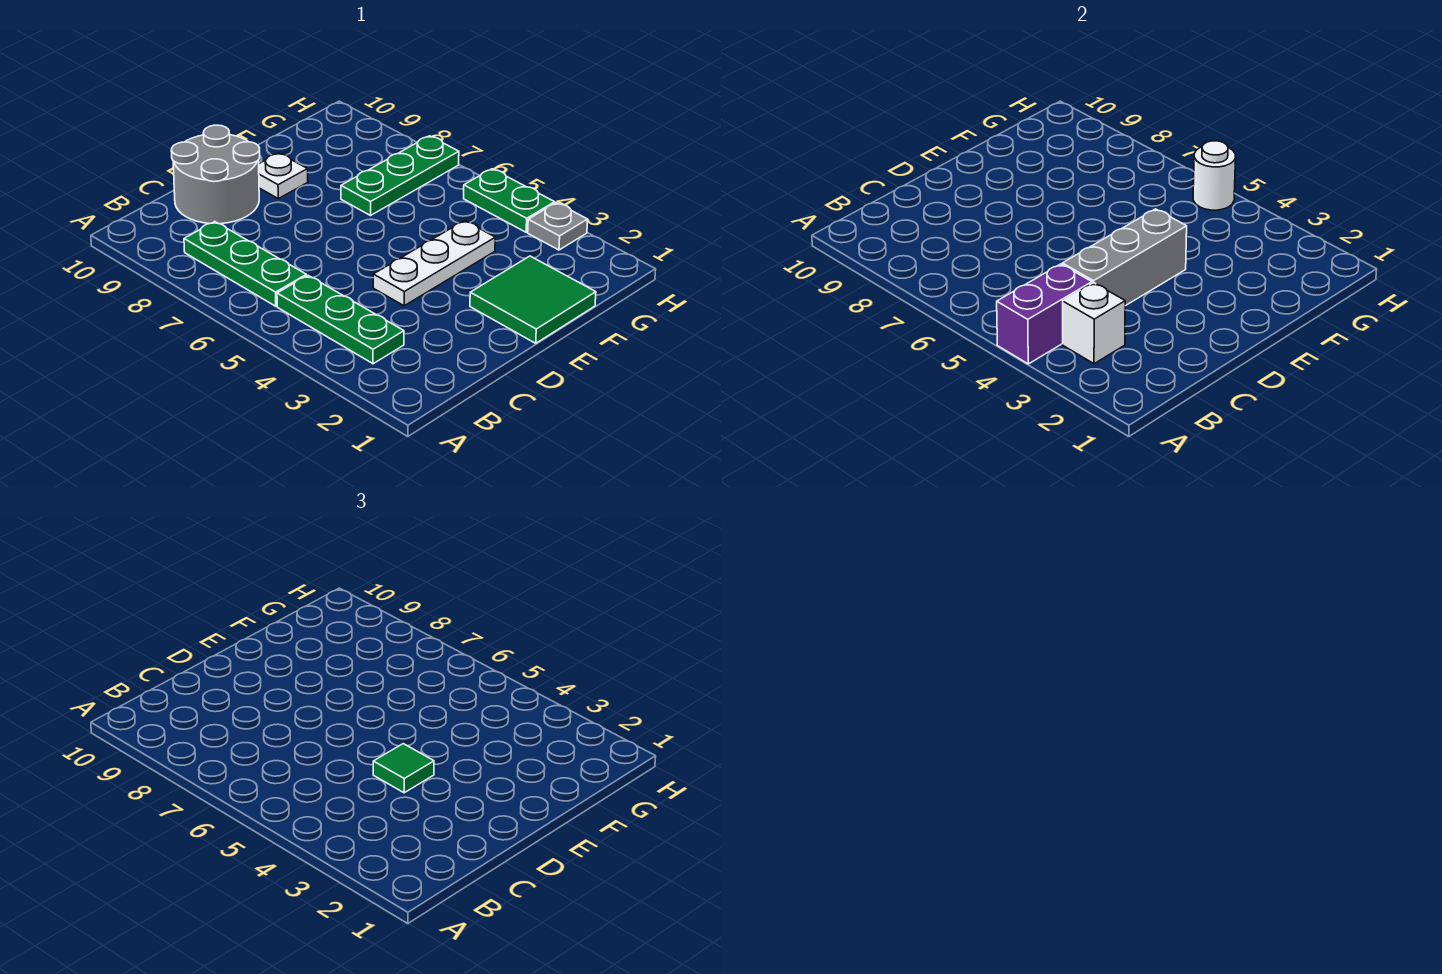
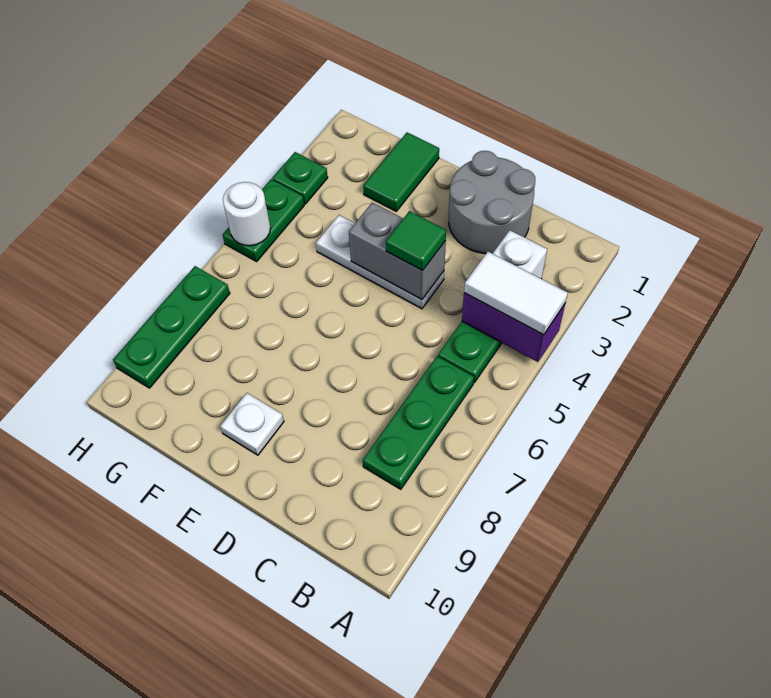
none -> white 1x2 tile [464,252,568,335]
grey 1x3 brick [1062,209,1187,306] -> grey 1x2 brick [349,203,446,300]
grey 2x2 round brick [171,125,260,224] -> grey 2x2 round brick moved to [449,151,535,254]
green 2x2 tile [470,256,596,343] -> green 1x2 tile [363,133,439,211]
green 1x3 plate [341,136,459,215] -> green 1x3 plate turned to [113,266,230,388]
grey 1x1 plate [528,203,588,250] -> green 1x1 plate [272,152,328,204]

